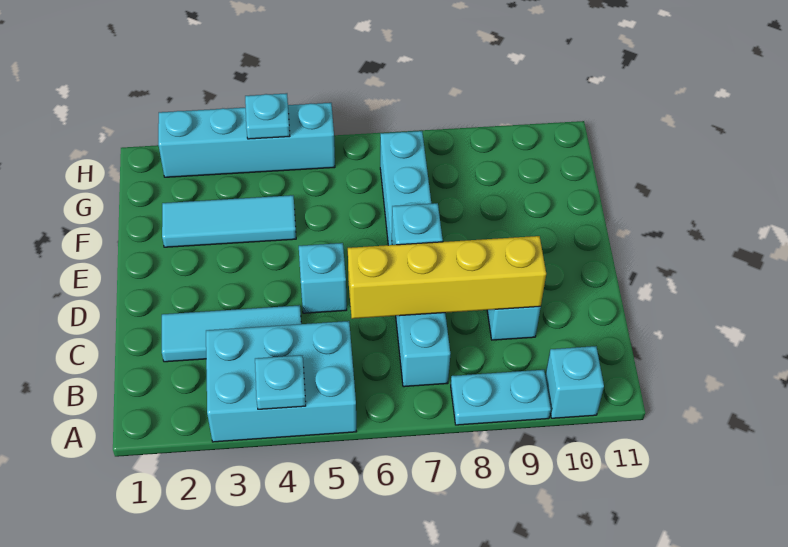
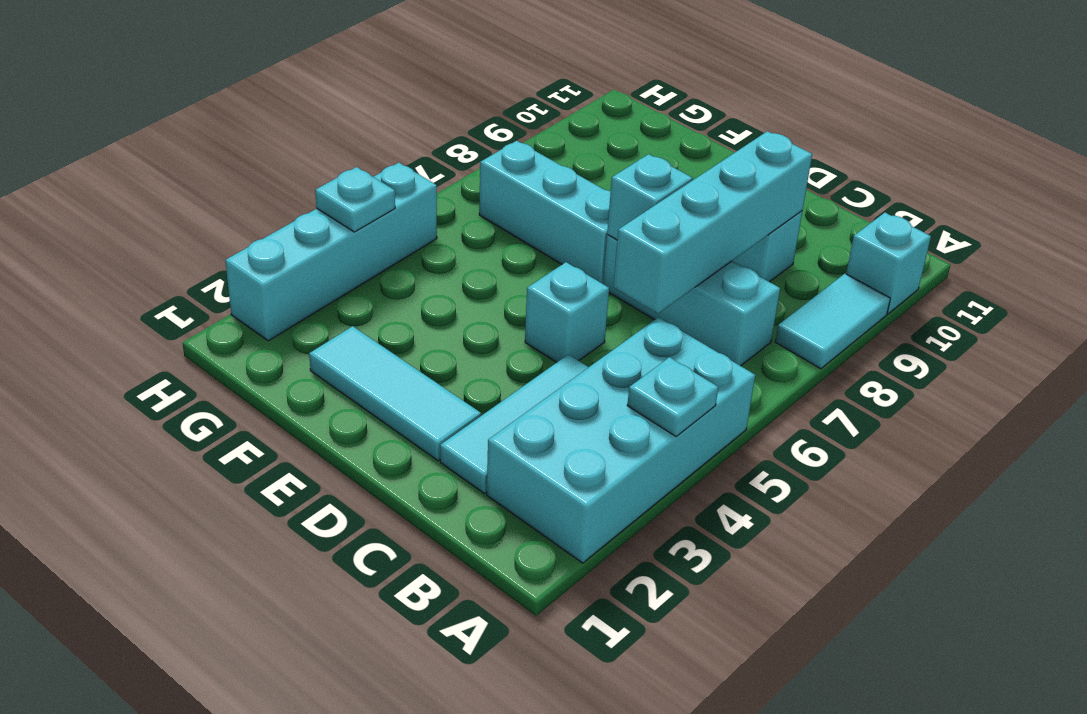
cyan 2x3 brick [206,321,357,442] -> cyan 2x4 brick [487,317,755,563]
cyan 1x2 plate [451,370,551,425] -> cyan 1x2 tile [775,274,890,369]
yellow 1x4 brick [348,236,546,319] -> cyan 1x4 brick [613,131,812,313]
cyan 1x3 tile [162,195,296,247] -> cyan 1x3 tile turned to [309,326,481,461]

